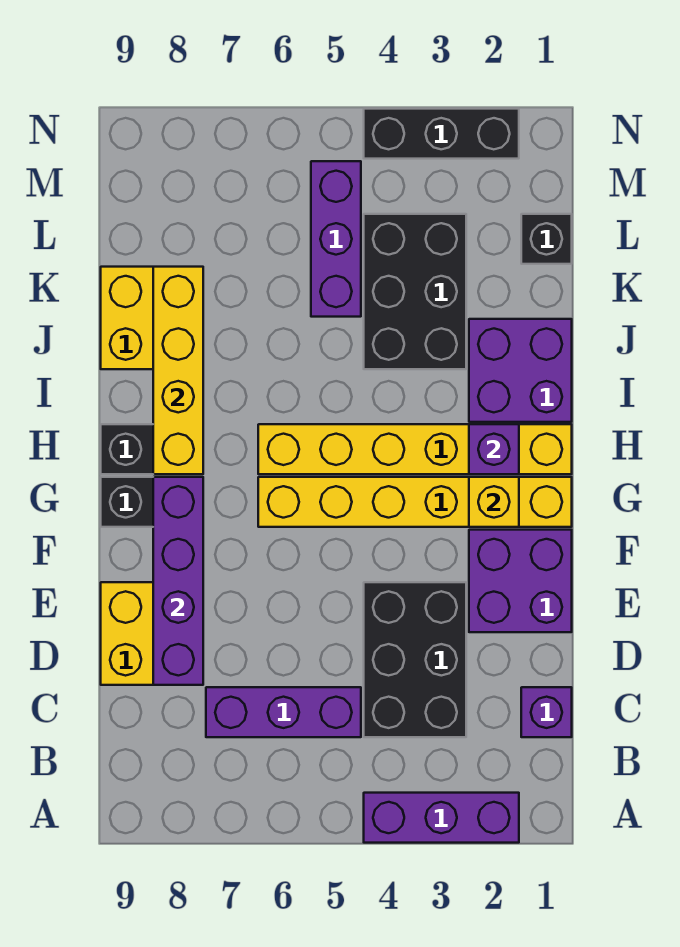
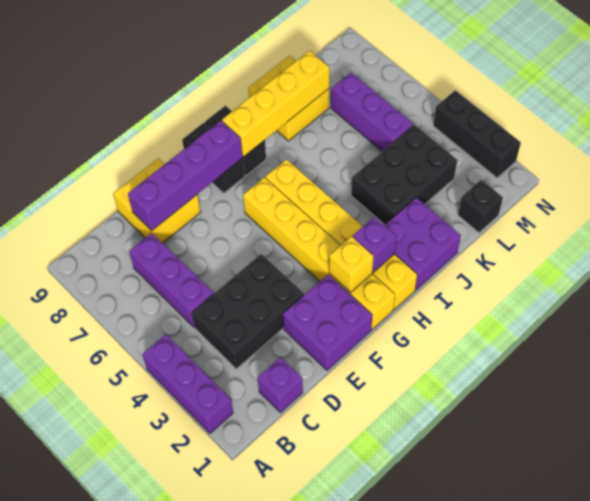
purple 1x3 brick [311,161,361,317] -> purple 1x3 brick turned to [331,73,413,151]

